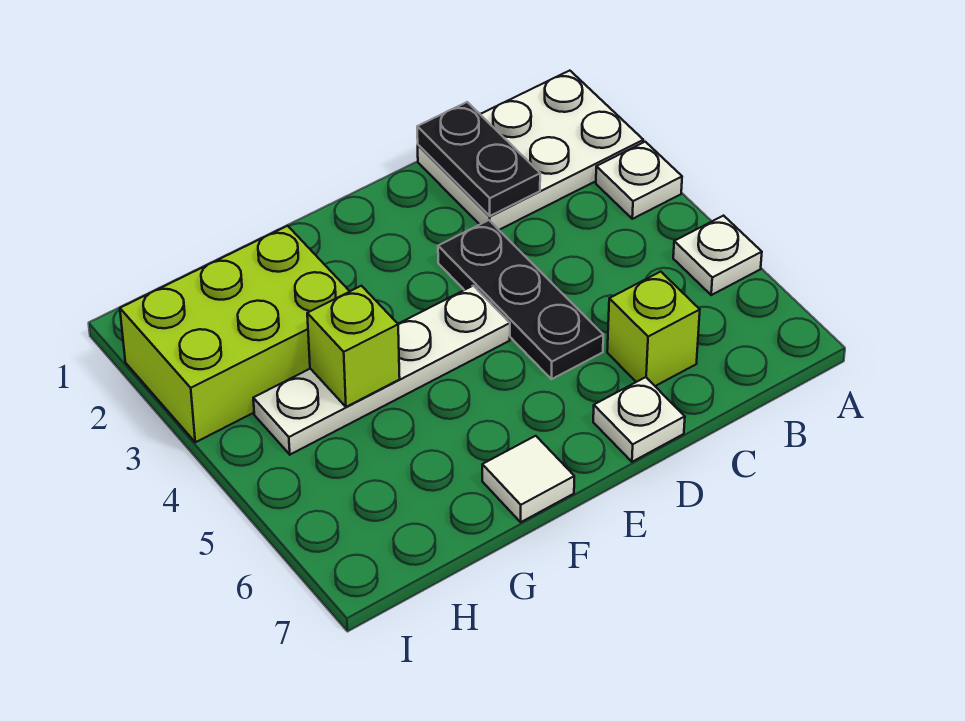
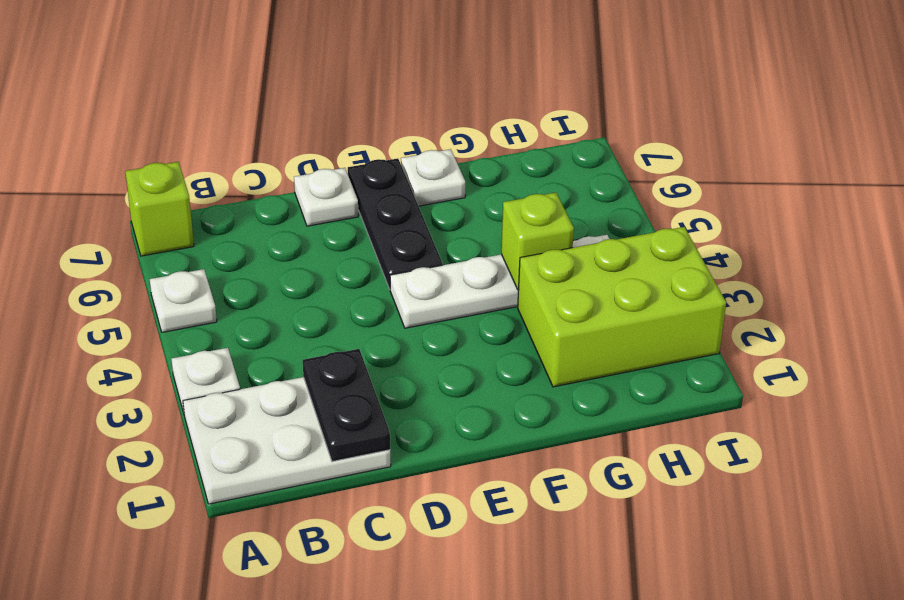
lime 1x1 brick [607,272,700,386] -> lime 1x1 brick moved to [125,162,194,256]
black 1x3 plate [438,220,603,379] -> black 1x3 plate moved to [348,159,443,289]
white 1x1 tile [482,436,574,522] -> white 1x1 plate [401,149,465,206]

